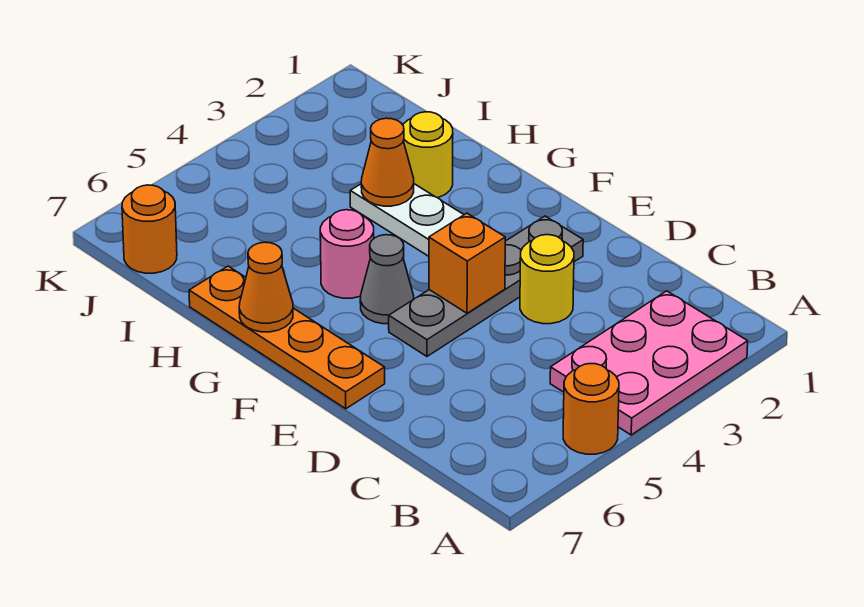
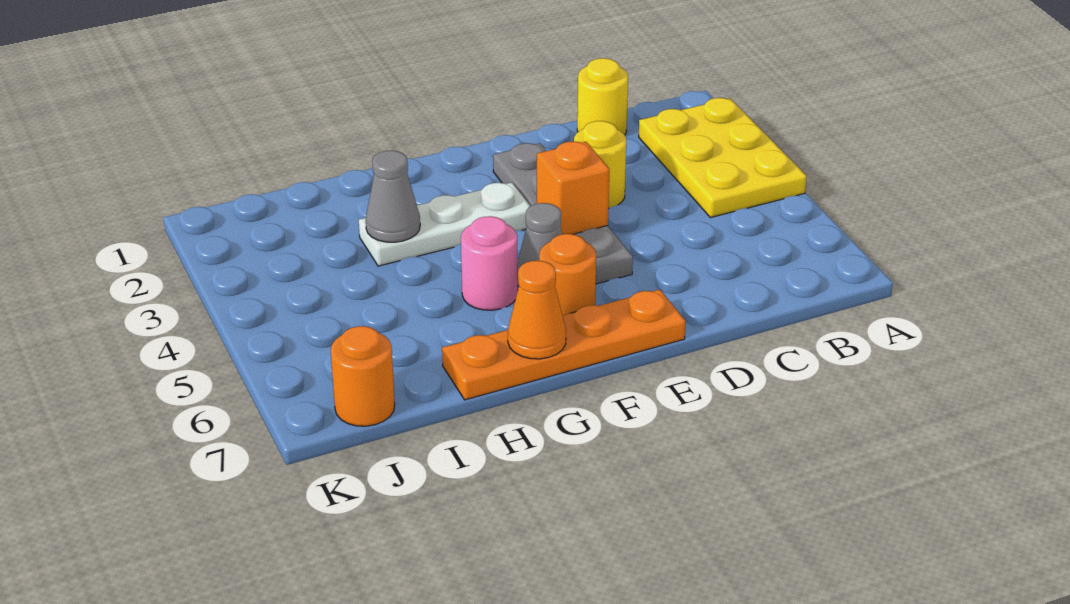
pink 2x3 plate [550,291,748,435] -> yellow 2x3 plate [639,98,807,218]
orange 1x1 round brick [563,364,619,454] -> orange 1x1 round brick moved to [539,234,596,315]
yellow 1x1 round brick [403,112,453,198] -> yellow 1x1 round brick moved to [577,58,628,135]
orange 1x1 cone [361,118,414,206] -> grey 1x1 cone [366,150,420,242]

